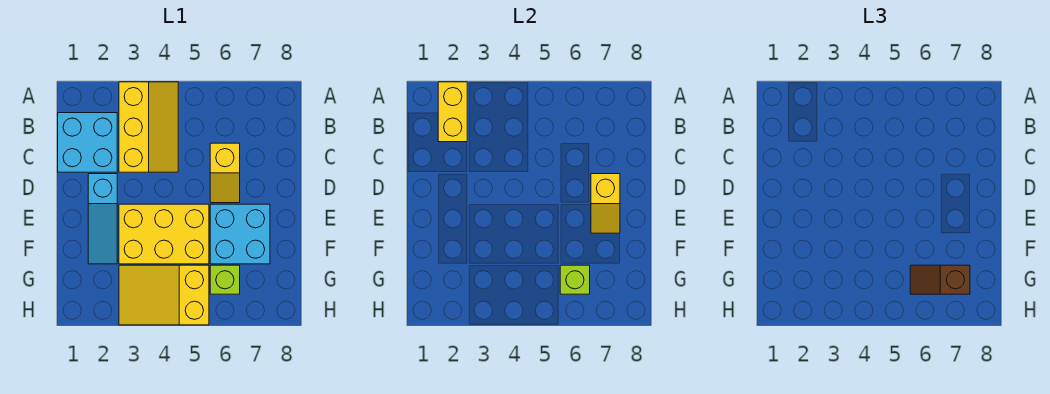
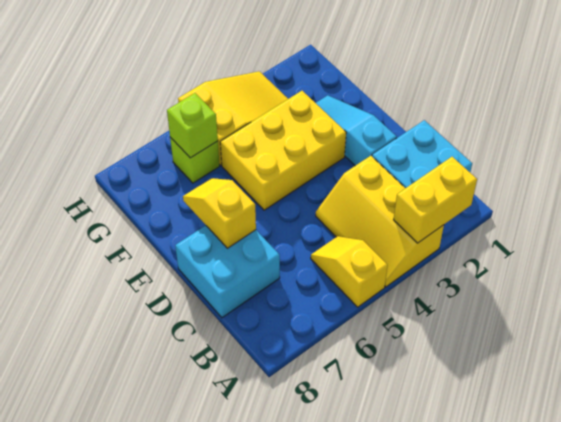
yellow 1x2 brick [438,82,467,142] -> yellow 1x2 brick turned to [394,157,477,243]
yellow 1x2 slope [210,143,240,203] -> yellow 1x2 slope moved to [311,236,388,307]
cyan 2x2 brick [210,204,270,264] -> cyan 2x2 brick moved to [175,225,280,318]
brown 1x2 slope [910,265,970,294] -> none

